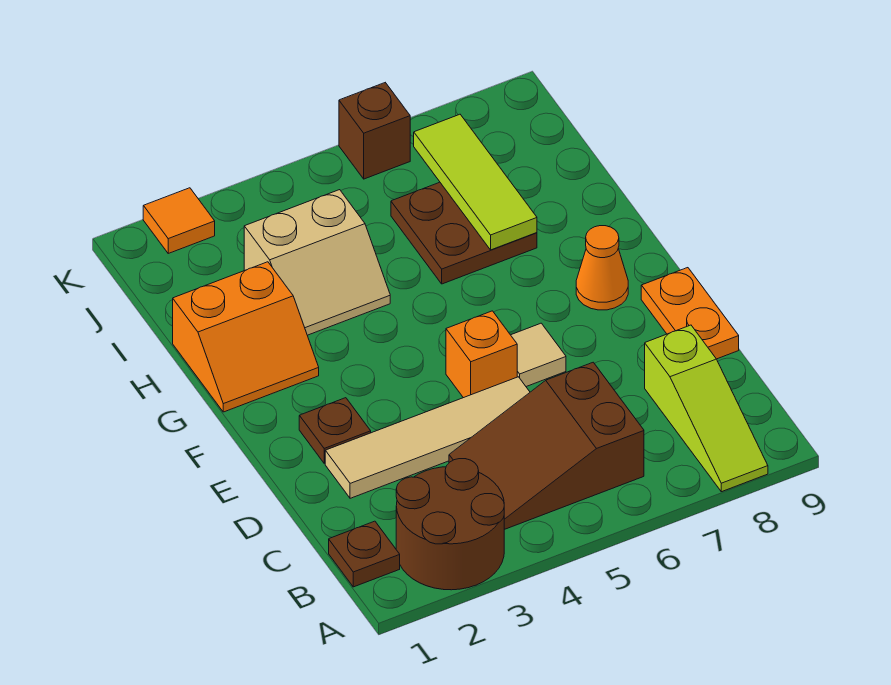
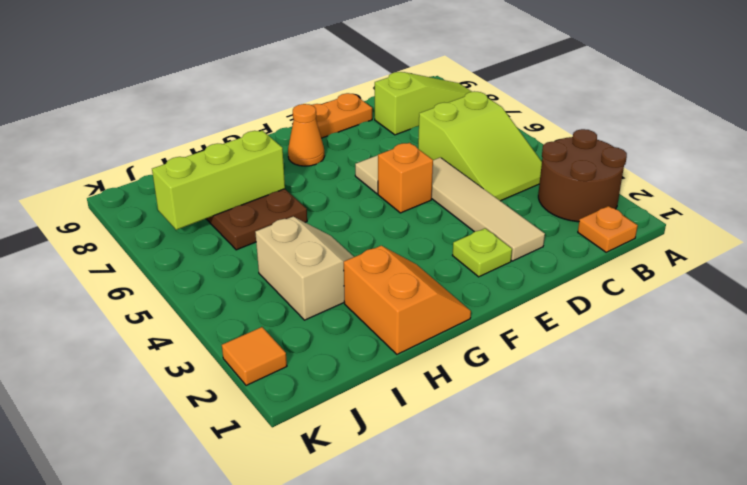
brown 1x1 plate [329,521,400,587] -> orange 1x1 plate [578,206,638,252]
brown 2x3 slope [449,362,644,530] -> lime 2x3 slope [418,91,542,201]
brown 1x1 plate [299,398,371,463] -> lime 1x1 plate [452,228,512,277]
lime 1x3 tile [414,114,537,250] -> lime 1x3 brick [152,130,285,230]
brown 1x1 brick [339,83,410,179] -> none

